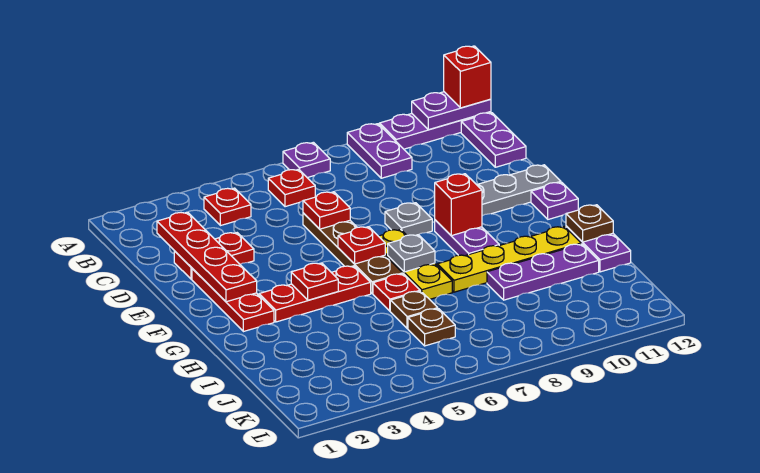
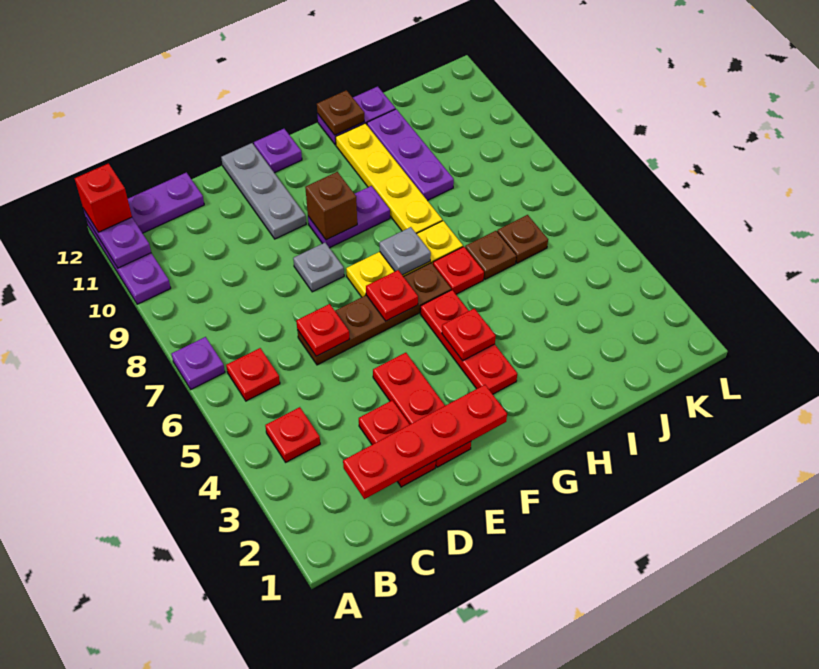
purple 1x2 plate [347,124,412,178] -> none
red 1x3 plate [192,268,274,332] -> red 1x3 plate turned to [373,353,471,467]
red 1x1 brick [435,174,482,236] -> brown 1x1 brick [305,172,357,240]

